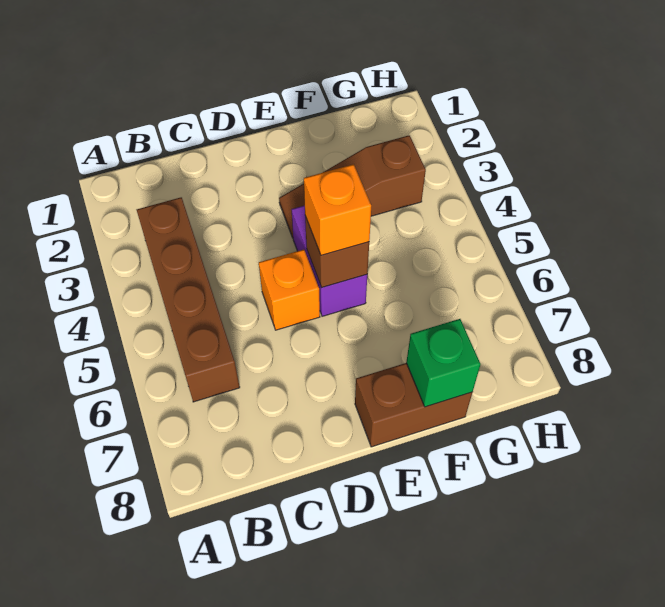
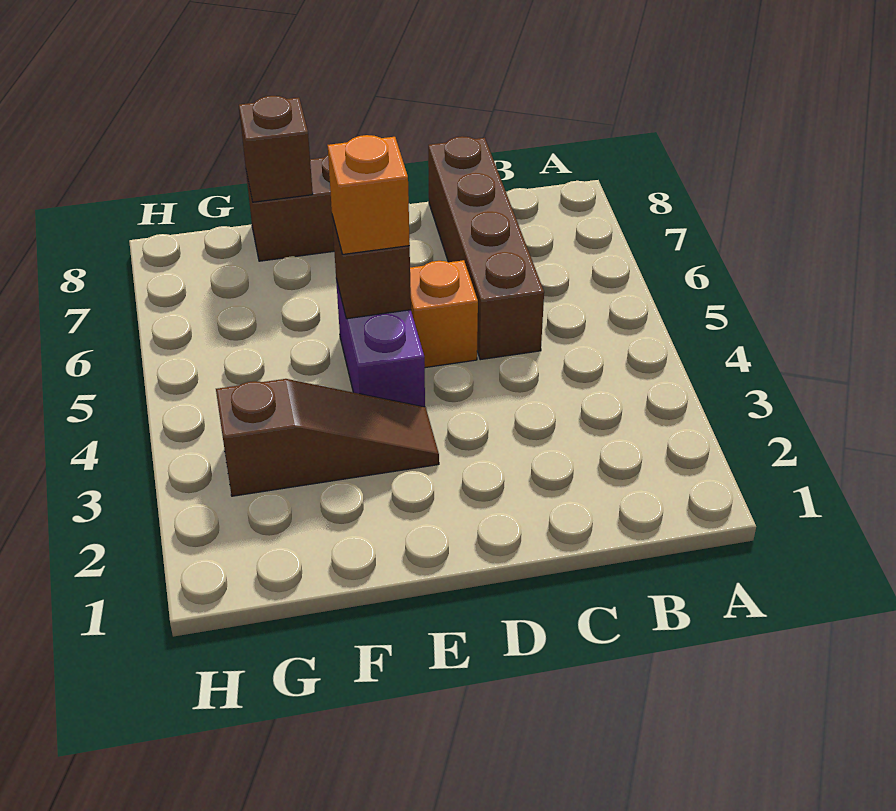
brown 1x4 brick [137,197,240,402] -> brown 1x4 brick moved to [428,136,544,360]
green 1x1 brick [406,319,480,407] -> brown 1x1 brick [239,96,313,202]

